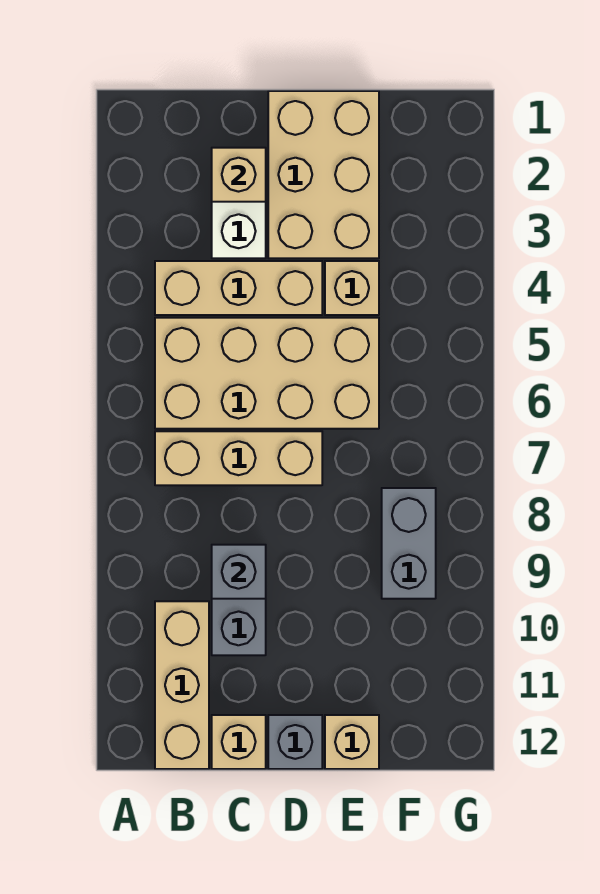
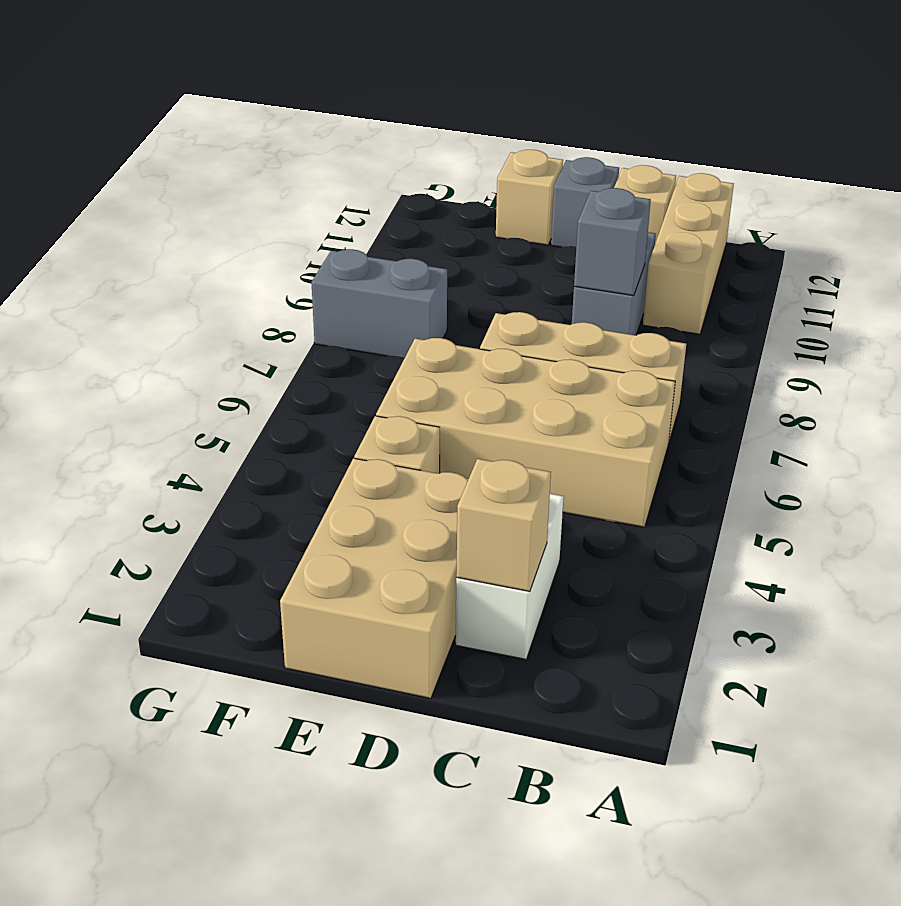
tan 1x3 brick [155,261,322,315] -> none
grey 1x2 brick [382,488,436,599] -> grey 1x2 brick turned to [311,249,447,358]

